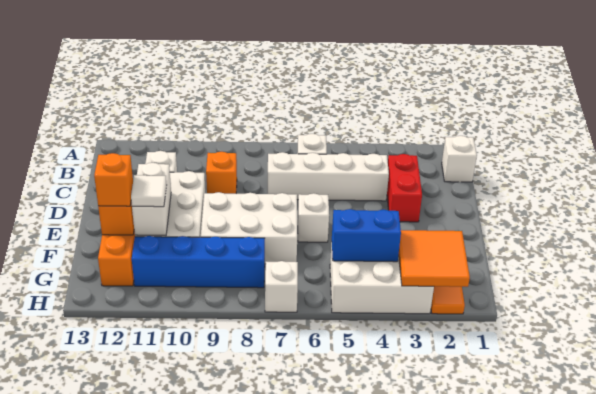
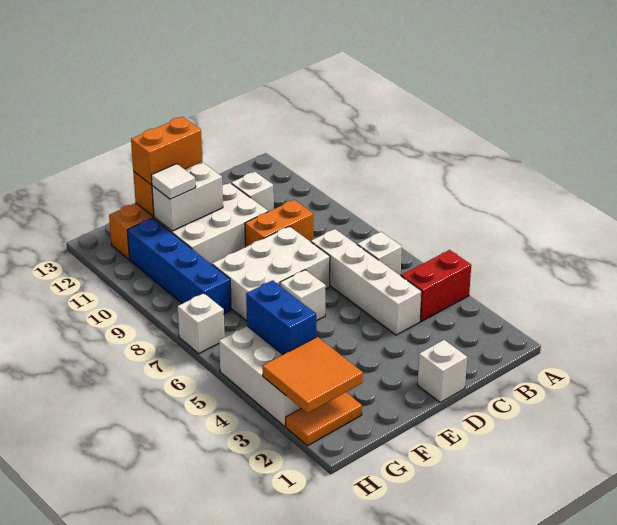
white 1x1 brick [442,136,477,182] -> white 1x1 brick moved to [418,340,467,402]
red 1x2 brick [387,154,422,222] -> red 1x2 brick moved to [401,250,471,321]
orange 1x1 brick [206,152,237,194] -> orange 1x2 brick [245,200,313,247]
white 2x3 brick [201,192,297,264] -> white 2x3 brick turned to [212,226,330,321]
orange 1x1 brick [94,153,133,206] -> orange 1x2 brick [131,117,202,185]

